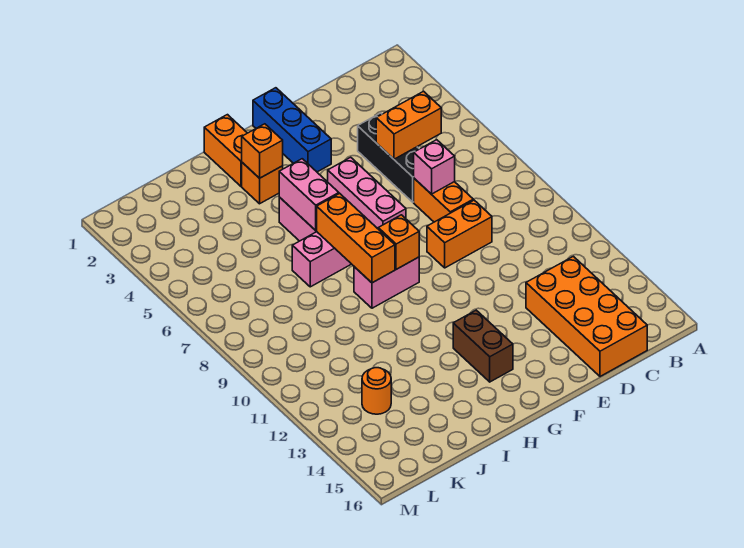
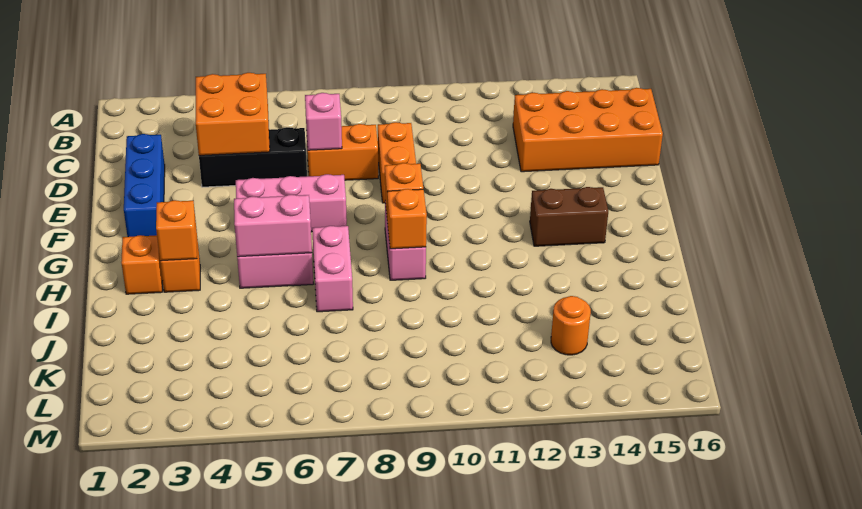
orange 1x2 brick [376,91,441,159] -> orange 2x2 brick [196,73,270,155]
blue 1x3 brick [253,88,331,172] -> blue 1x3 brick turned to [124,134,165,237]
orange 1x2 brick [204,115,247,186] -> orange 1x1 brick [121,235,163,294]
orange 1x3 brick [317,194,395,283] -> orange 1x1 brick [387,189,427,249]

